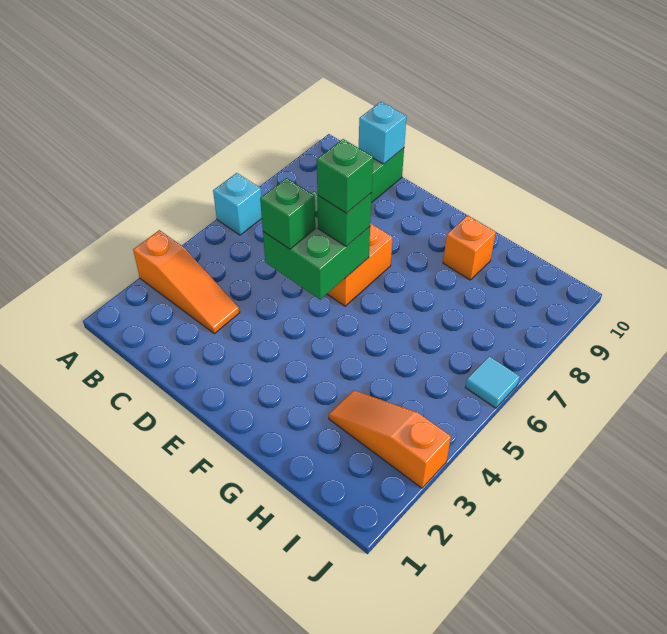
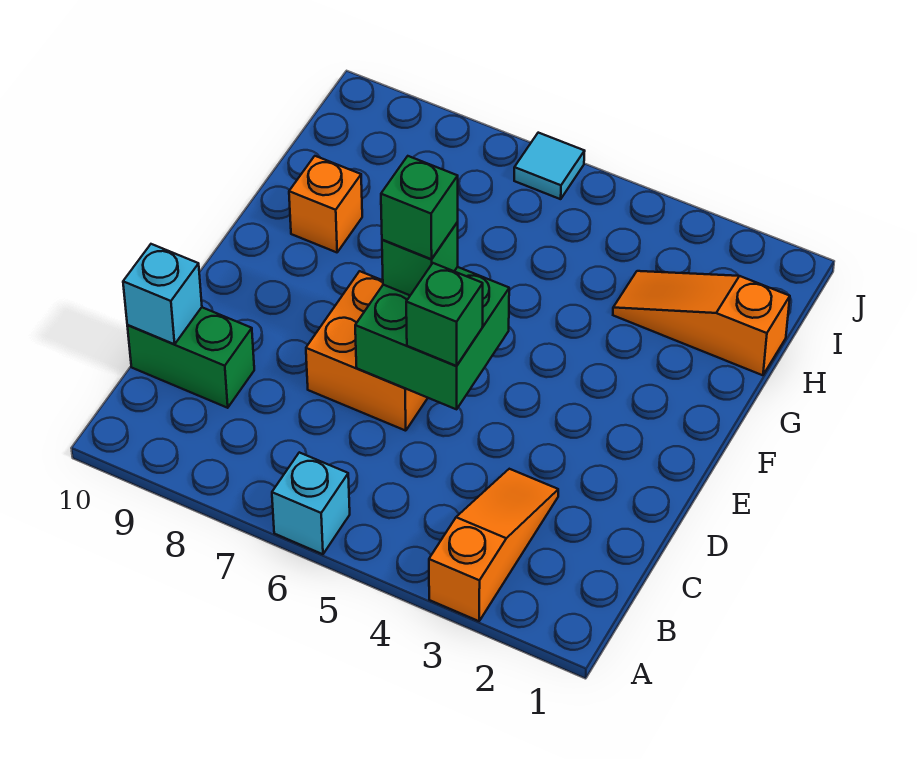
orange 1x3 slope [329,390,451,488] -> orange 1x3 slope turned to [613,271,790,375]

